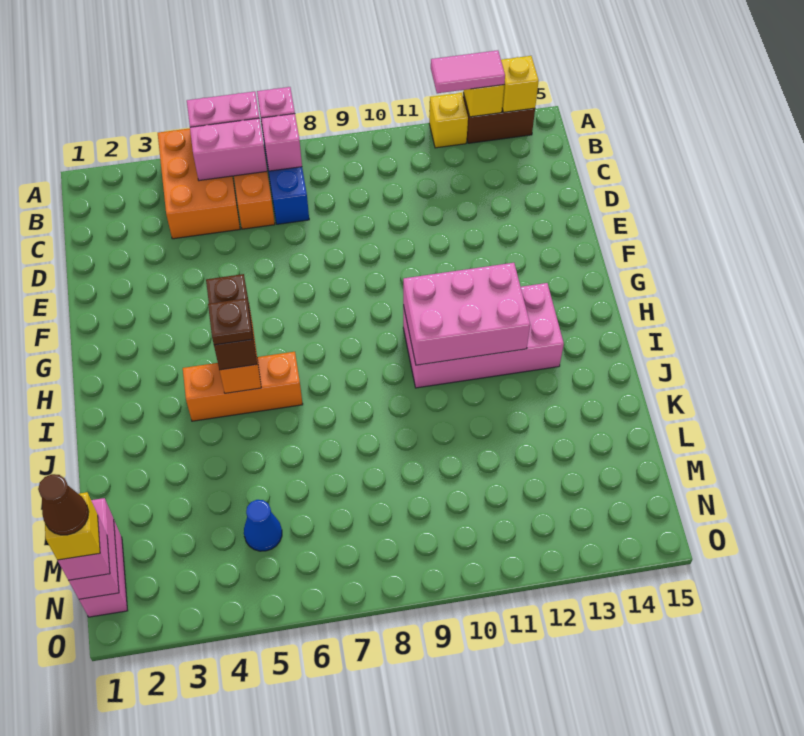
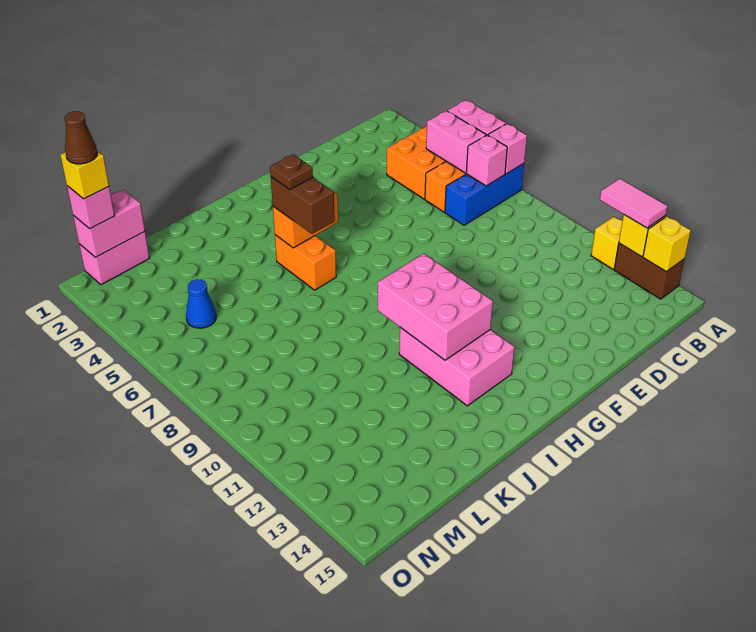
brown 1x2 brick [206,274,257,370] -> brown 1x2 brick turned to [271,177,335,234]
pink 2x4 brick [403,283,564,388] -> pink 2x3 brick [399,327,515,406]
orange 1x3 brick [183,352,303,421] -> orange 1x2 brick [275,235,336,290]

